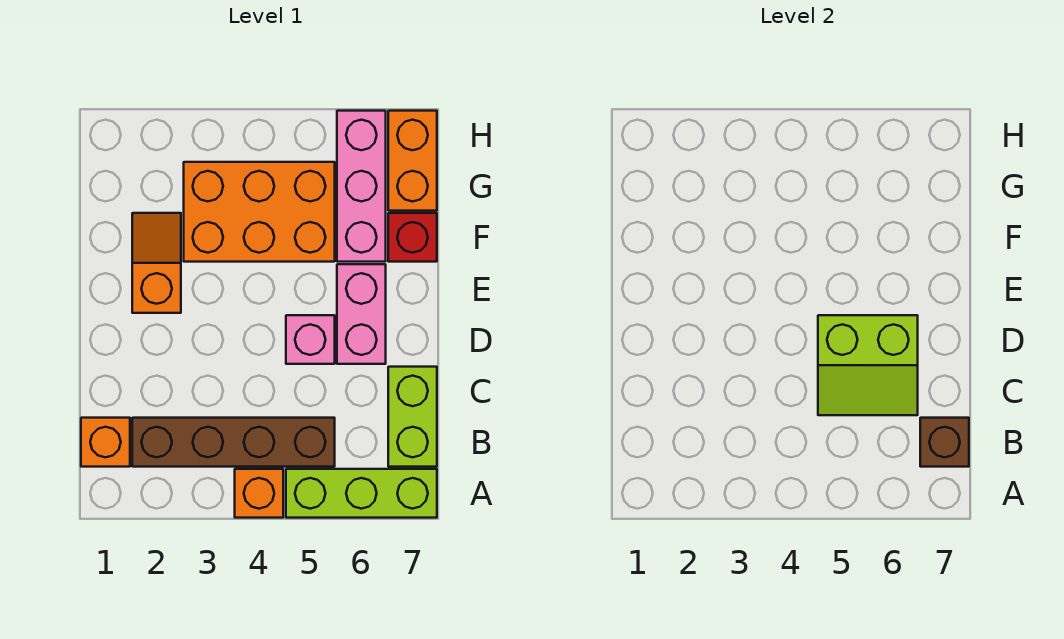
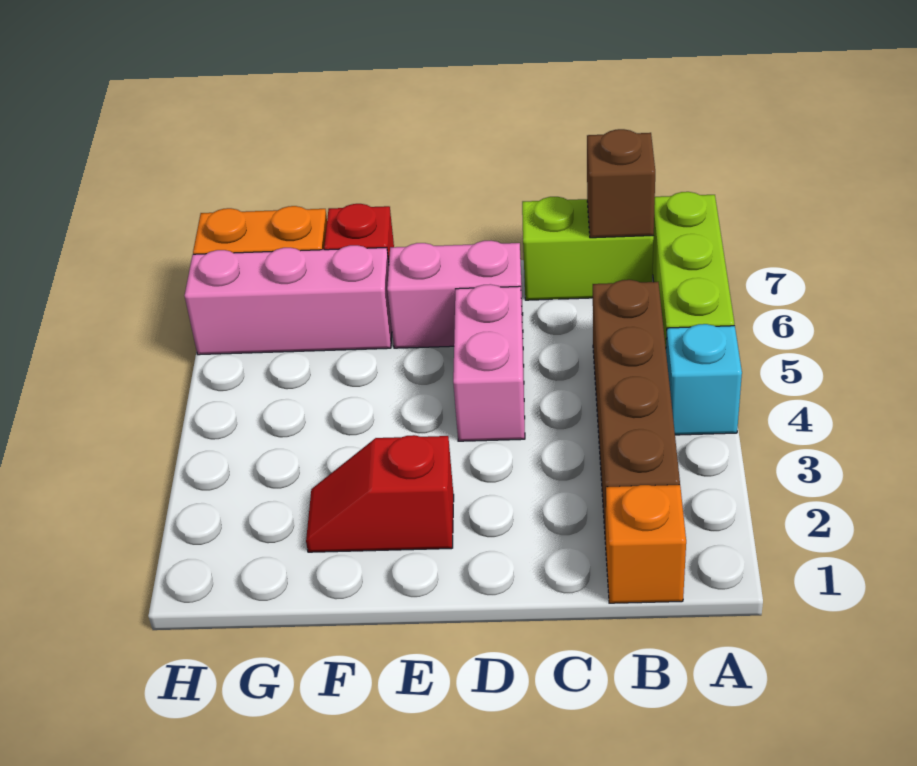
orange 1x1 brick [235,469,283,518] -> cyan 1x1 brick [666,324,742,435]
lime 2x2 slope [818,315,918,415] -> none
pink 1x1 brick [286,315,335,364] -> pink 1x2 brick [453,284,525,441]
orange 1x2 slope [132,213,181,313] -> red 1x2 slope [306,435,454,552]
orange 2x3 brick [184,162,335,262] -> none

